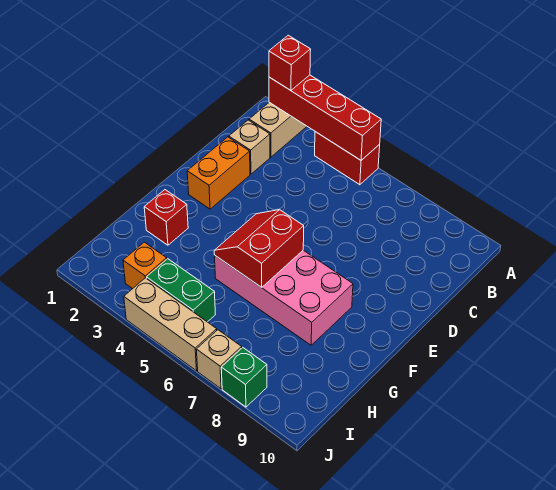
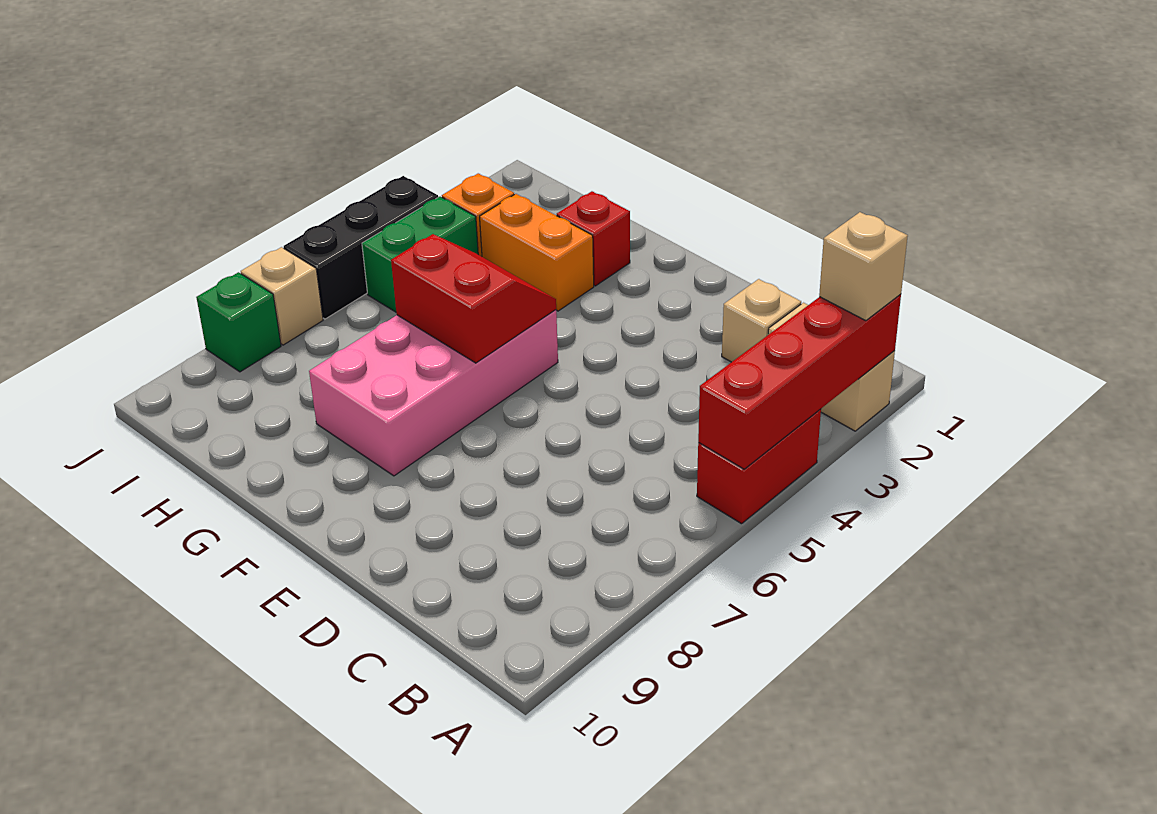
red 1x1 brick [269,35,311,90] -> tan 1x1 brick [819,212,908,321]
orange 1x2 brick [187,137,250,209] -> orange 1x2 brick moved to [480,194,594,311]
tan 1x3 brick [124,278,217,371] -> black 1x3 brick [284,176,438,319]

